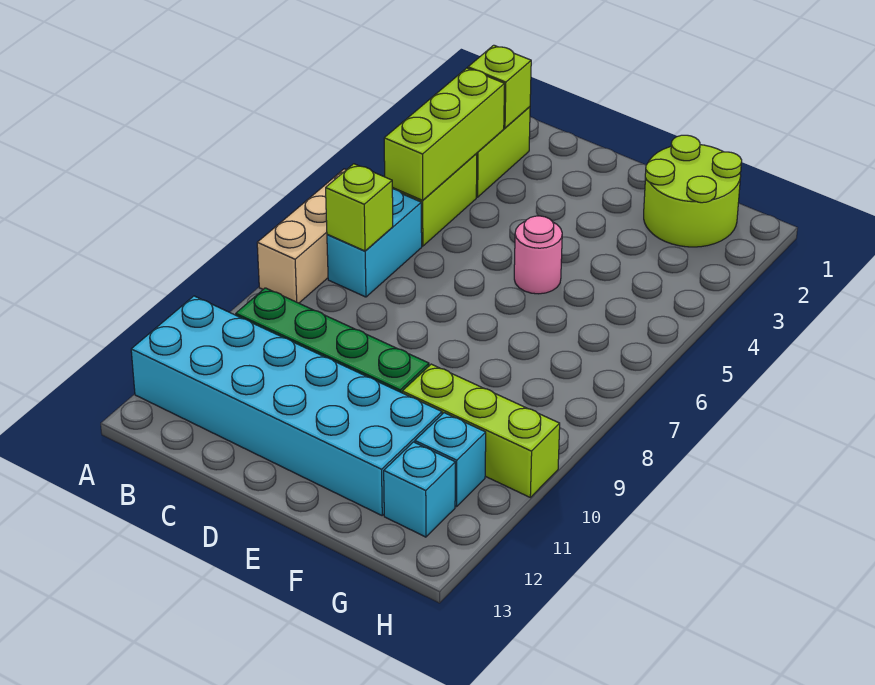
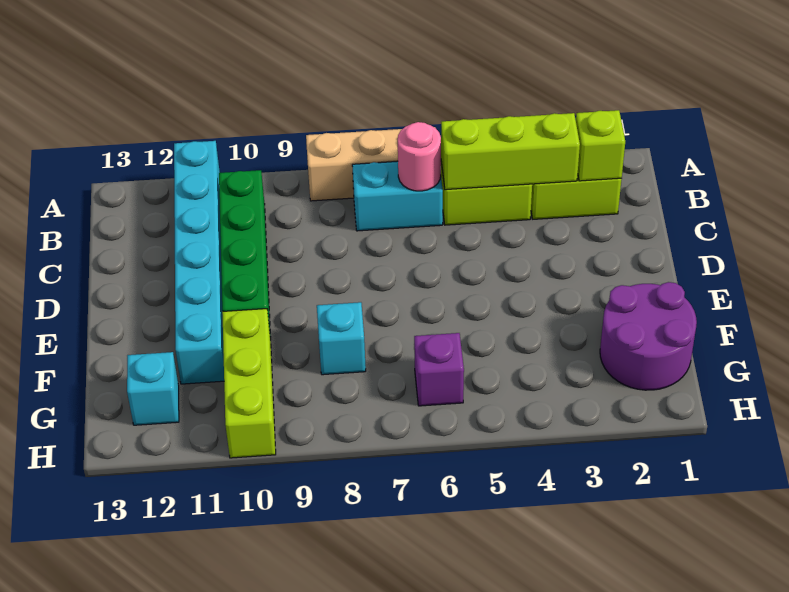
cyan 2x6 brick [131,296,442,515] -> cyan 1x6 brick [174,141,224,384]
lime 1x1 brick [326,164,393,251] -> none
pink 1x1 round brick [514,216,562,294] -> pink 1x1 round brick moved to [398,122,441,191]
lime 2x2 round brick [644,135,742,247] -> purple 2x2 round brick [600,282,697,390]
none -> purple 1x1 brick [414,333,464,406]
cyan 1x1 brick [415,413,486,507] -> cyan 1x1 brick moved to [317,302,366,375]

